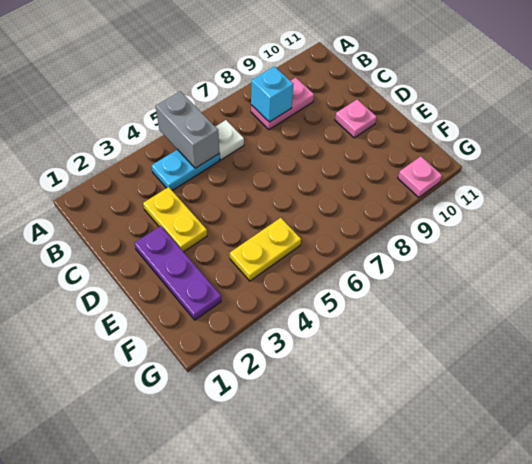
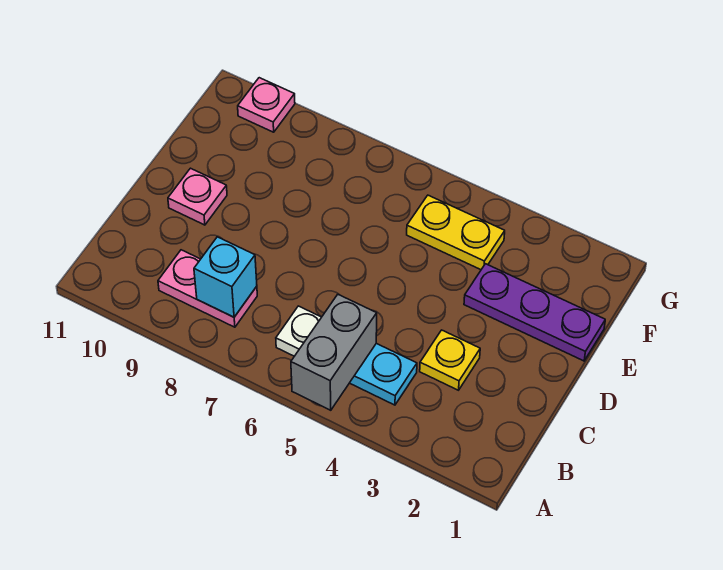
yellow 1x2 plate [143,187,207,252] -> yellow 1x1 plate [420,330,480,390]
purple 1x3 plate [134,226,221,320] -> purple 1x3 plate turned to [464,264,605,361]

